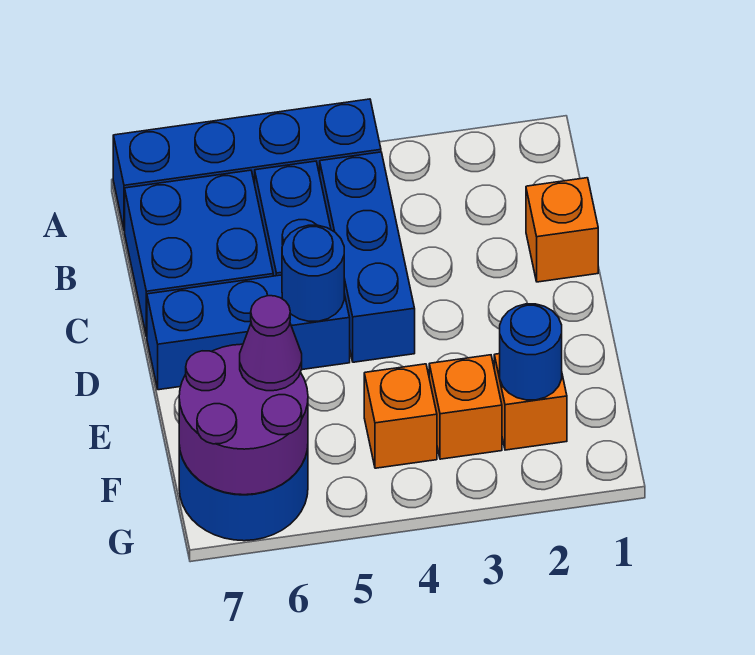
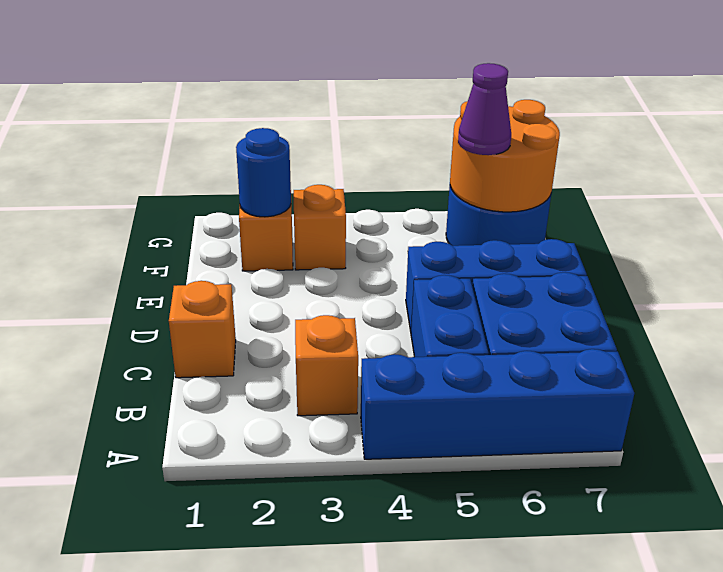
blue 1x3 brick [320,152,415,362] -> none
blue 1x1 round brick [282,225,344,321] -> none
orange 1x1 brick [364,364,437,468] -> orange 1x1 brick moved to [295,315,358,416]
purple 2x2 round brick [179,344,308,495] -> orange 2x2 round brick [450,100,560,212]

